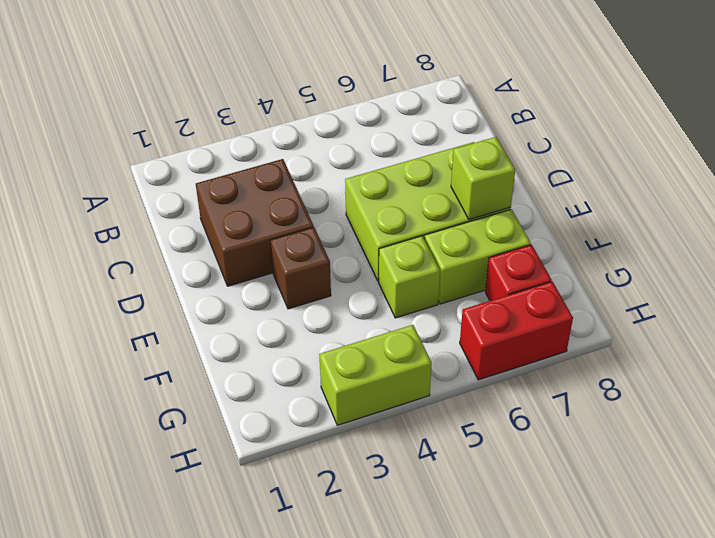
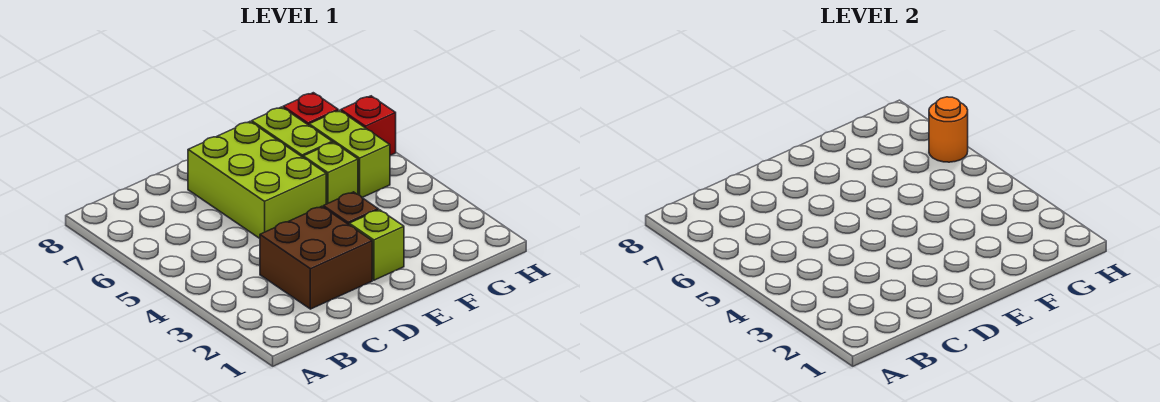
lime 1x1 brick [451,137,515,220] -> lime 1x1 brick moved to [349,210,404,280]
lime 1x2 brick [320,325,432,425] -> lime 1x2 brick moved to [309,110,390,197]
red 1x2 brick [460,281,573,380] -> red 1x1 brick [341,96,396,155]
none -> orange 1x1 round brick [929,97,968,162]

